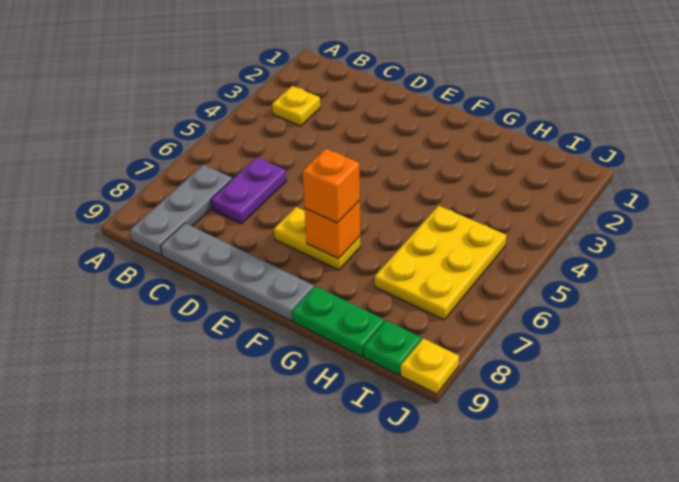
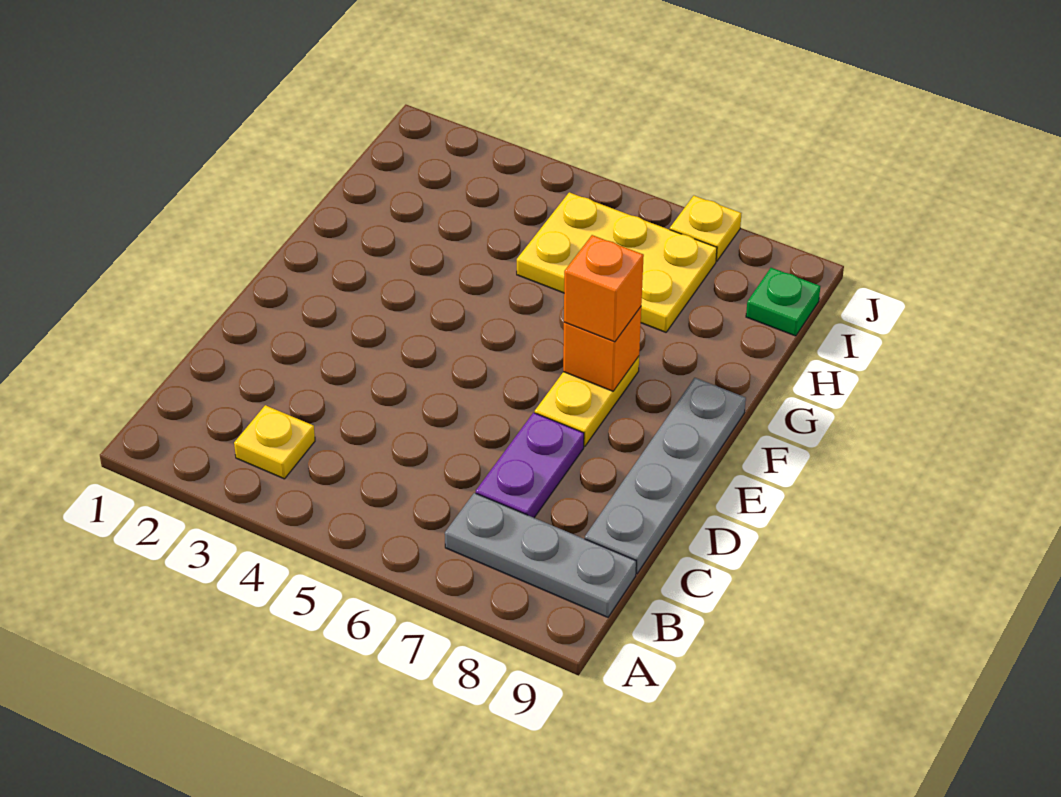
purple 1x2 plate [211,157,286,224] -> purple 1x2 plate turned to [476,413,584,518]
green 1x2 plate [292,286,384,356] -> none
yellow 1x1 plate [401,338,459,394] -> yellow 1x1 plate moved to [670,196,741,261]

